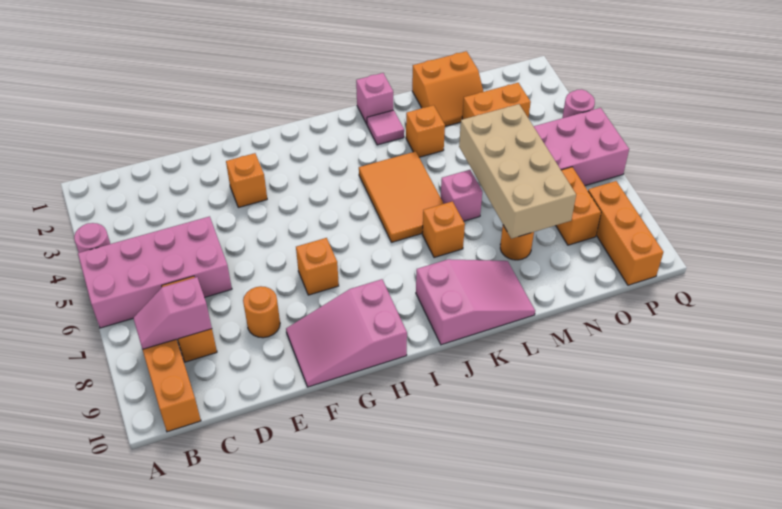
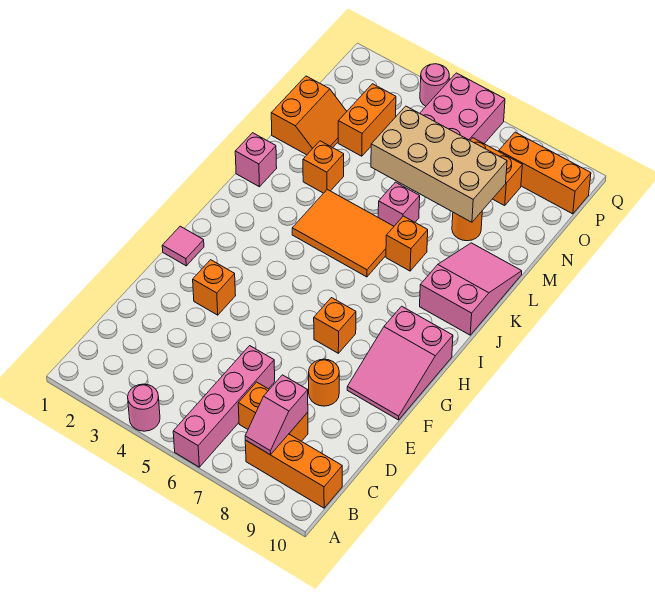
pink 2x4 brick [78,216,232,328] -> pink 1x4 brick [173,346,275,467]
pink 1x1 tile [367,110,404,145] -> pink 1x1 tile moved to [162,226,204,266]

